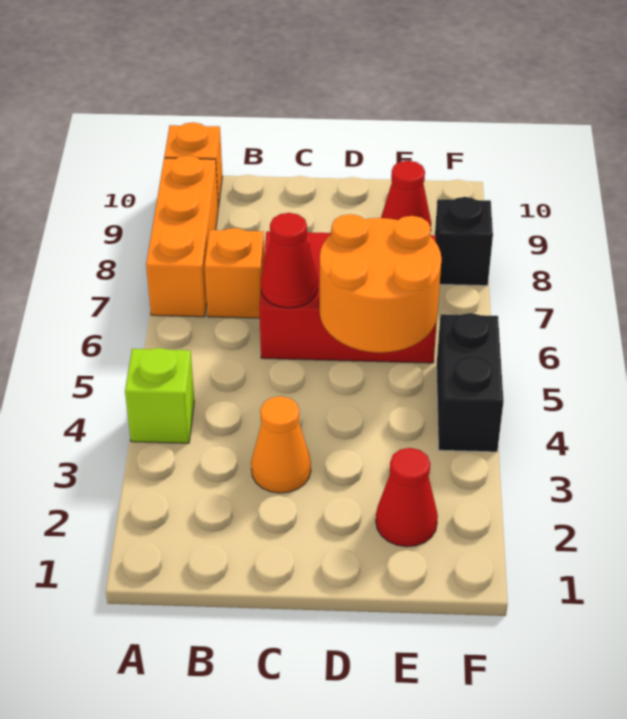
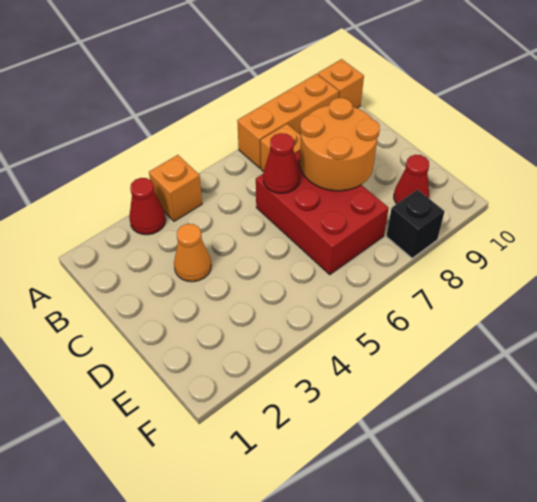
lime 1x1 brick [125,348,194,443] -> orange 1x1 brick [149,155,202,221]
orange 2x2 round brick [320,214,442,353] -> orange 2x2 round brick moved to [300,98,380,191]
red 1x1 cone [376,448,438,547] -> red 1x1 cone moved to [129,178,166,235]
black 1x2 brick [437,313,503,452] -> none

